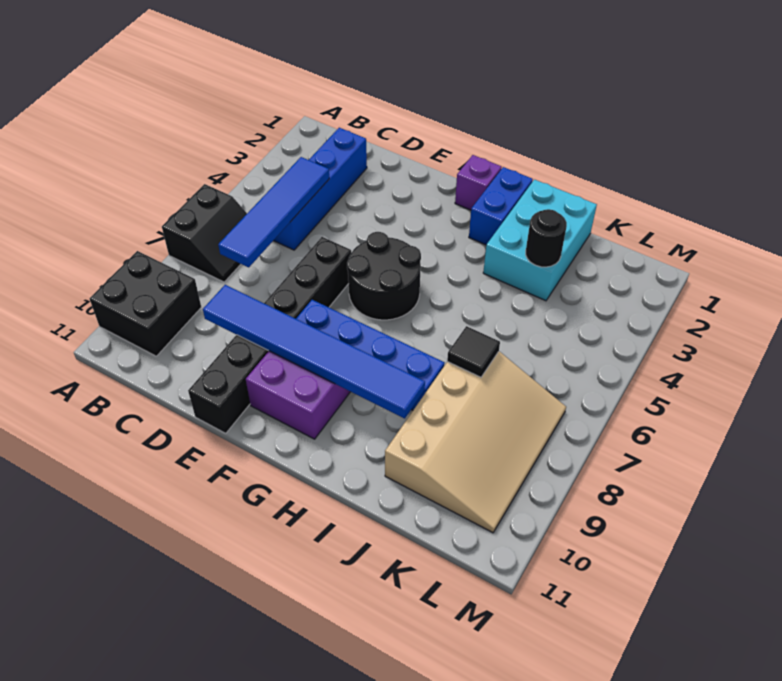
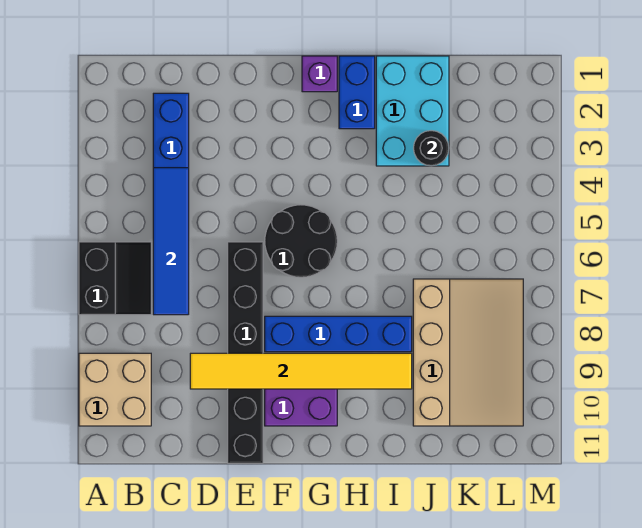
black 2x2 brick [90,251,201,356] -> tan 2x2 brick [79,353,151,426]
blue 1x6 tile [203,285,425,419] -> yellow 1x6 tile [190,353,412,389]
black 1x1 tile [447,326,500,377] -> none

